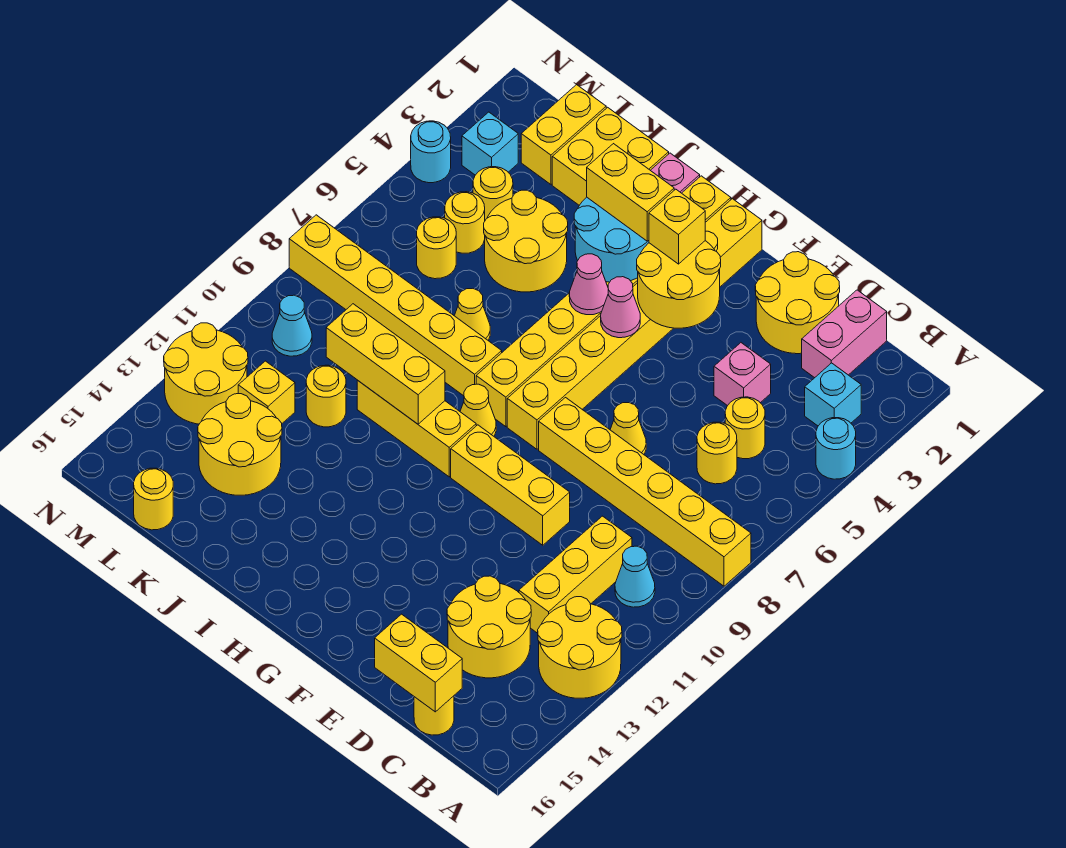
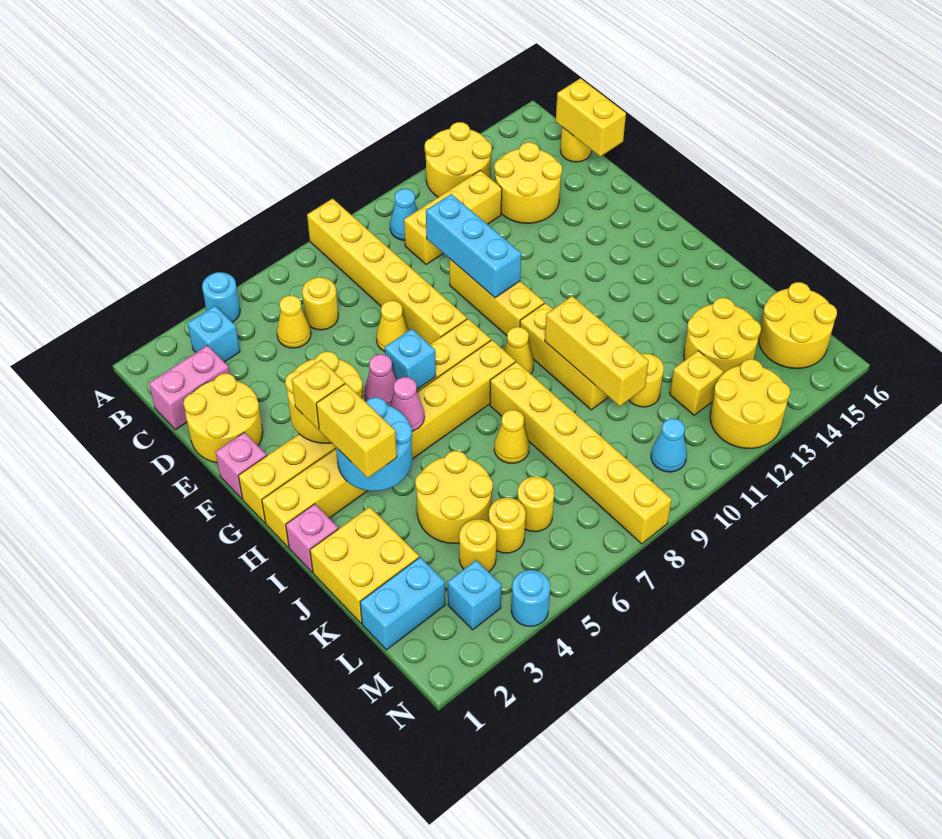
yellow 1x1 round brick [725,397,765,459] -> yellow 1x1 cone [277,295,311,348]
pink 1x1 brick [714,343,771,406] -> pink 1x1 brick moved to [215,432,266,499]
none -> cyan 1x3 brick [426,194,521,298]
none -> cyan 1x1 brick [385,329,436,389]
yellow 1x2 brick [521,85,606,184] -> cyan 1x2 brick [360,557,445,650]
yellow 1x1 round brick [134,468,173,530] -> yellow 2x2 round brick [758,282,837,368]

